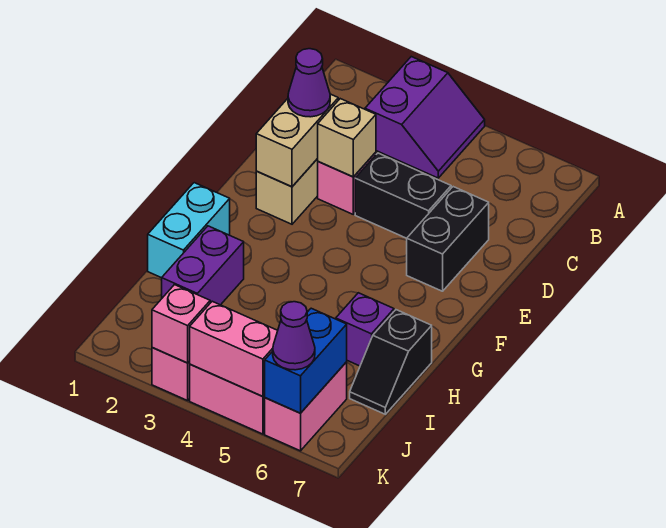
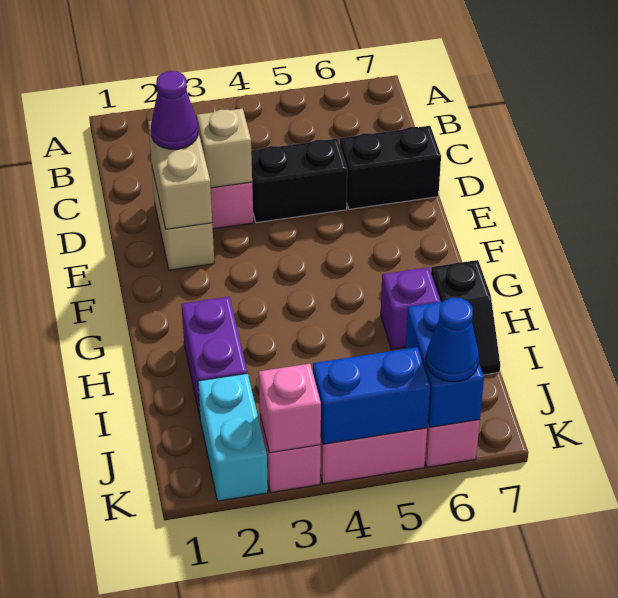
purple 2x2 slope [365,57,485,178] -> none
black 1x2 brick [407,187,489,291] -> black 1x2 brick turned to [340,126,441,209]
cyan 1x2 brick [148,183,230,278] -> cyan 1x2 brick moved to [198,373,268,501]
pink 1x2 brick [190,301,278,397] -> blue 1x2 brick [313,347,430,444]
purple 1x1 cone [273,302,315,370] -> blue 1x1 cone [426,298,479,382]

